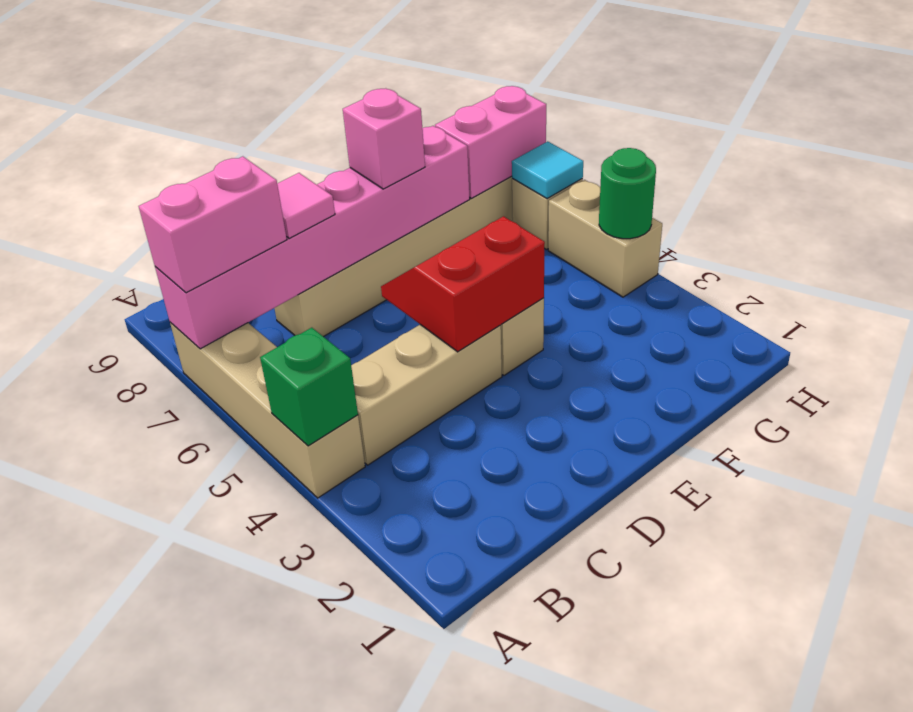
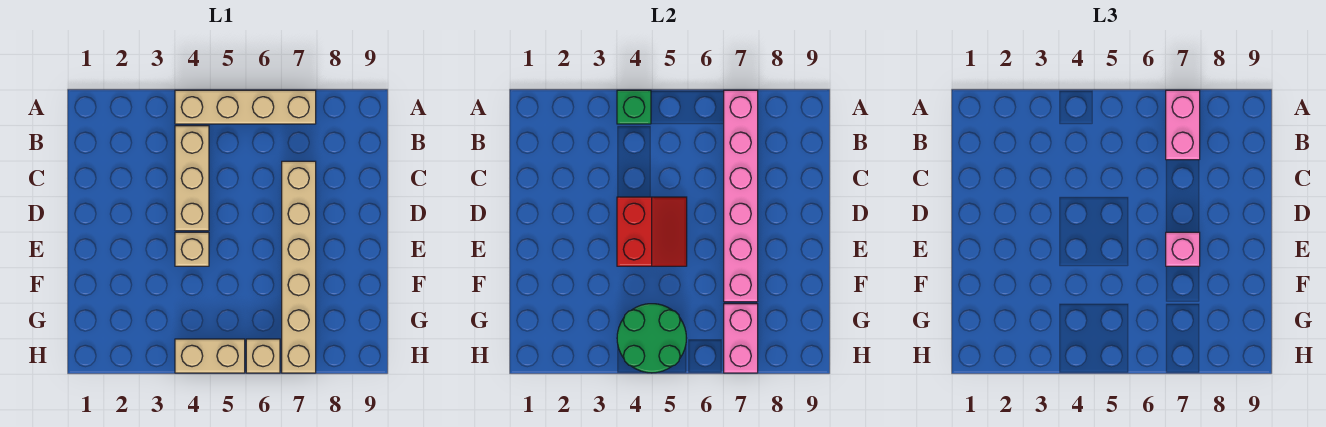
pink 1x1 tile [277,173,335,238] -> none
green 1x1 round brick [599,148,656,239] -> green 2x2 round brick [617,304,686,373]
cyan 1x1 tile [512,141,583,199] -> none

